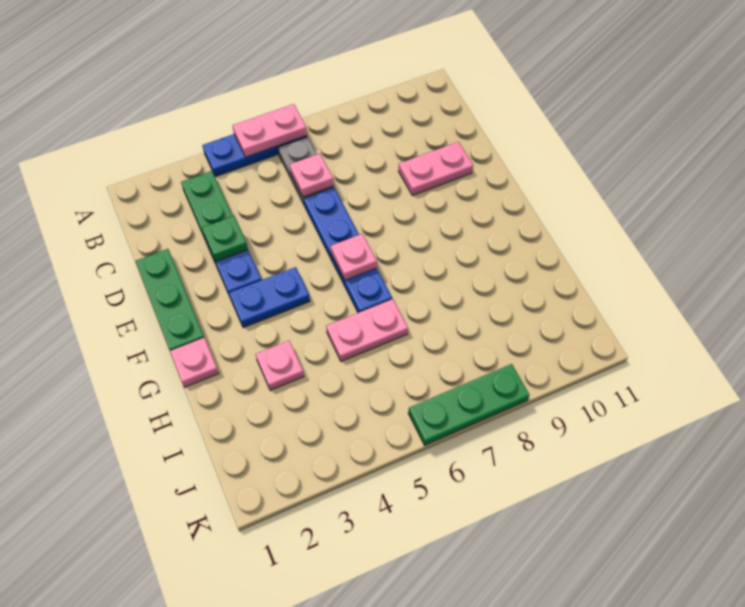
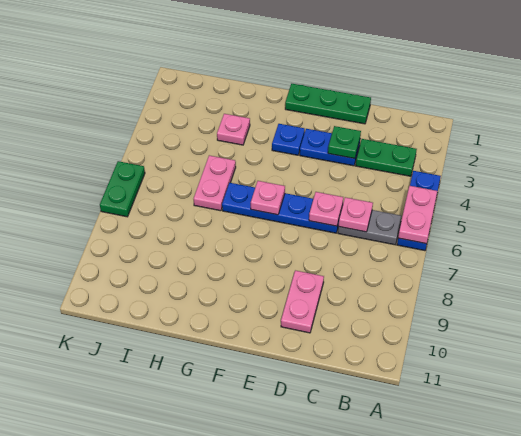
blue 1x2 plate [229,267,310,328] -> blue 1x1 plate [272,124,305,155]
pink 1x1 plate [170,338,219,387] -> pink 1x1 plate moved to [309,192,343,226]
green 1x3 plate [408,364,529,445] -> green 1x2 plate [100,161,145,217]

